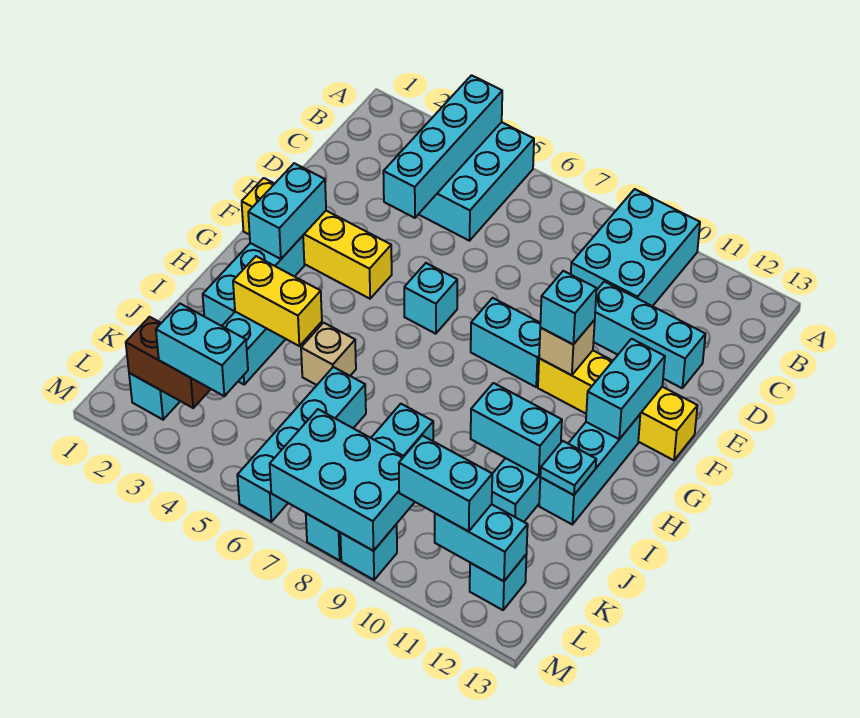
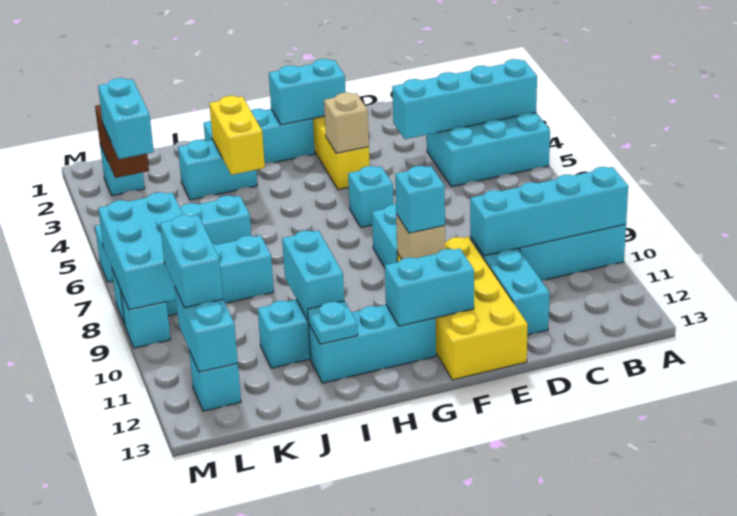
none -> cyan 1x4 brick [470,167,628,256]
yellow 1x4 brick [538,351,697,460] -> yellow 2x4 brick [397,237,528,380]
tan 1x1 brick [301,323,356,385] -> tan 1x1 brick moved to [324,93,369,153]

